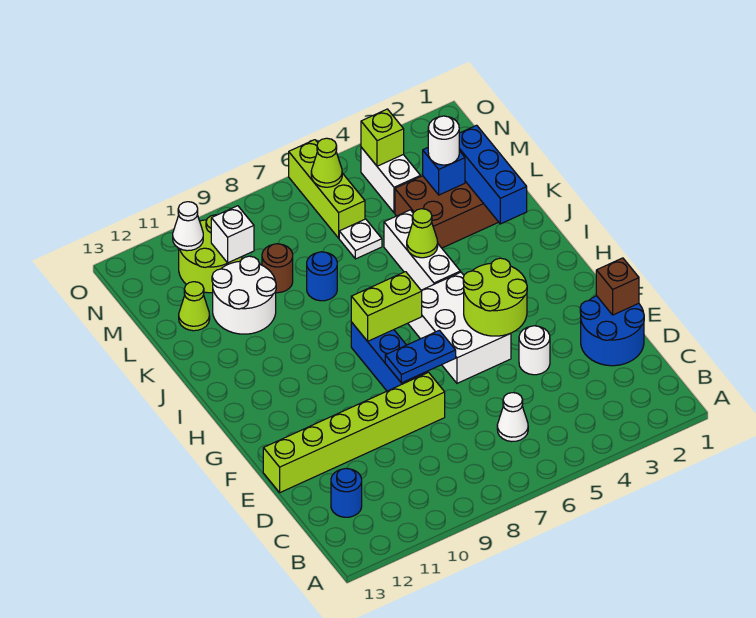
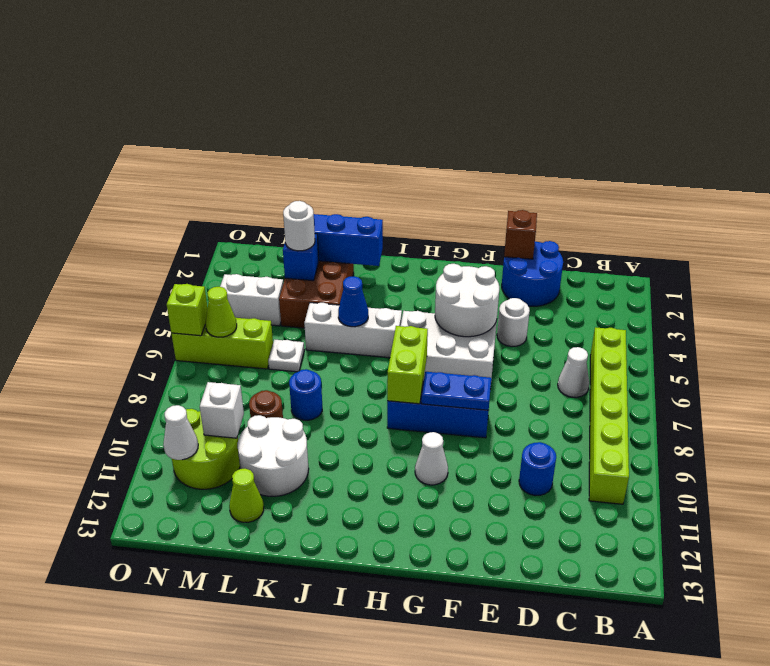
blue 1x1 round brick [331,468,362,517] -> blue 1x1 round brick moved to [519,442,556,496]
lime 1x6 brick [263,372,445,492] -> lime 1x6 brick moved to [589,327,629,504]
lime 2x2 round brick [463,258,527,336] -> white 2x2 round brick [435,264,499,337]
blue 1x2 plate [385,330,456,383] -> blue 1x2 plate turned to [422,372,491,410]
none -> white 1x1 cone [415,432,448,485]
lime 1x1 cone [407,209,438,258] -> blue 1x1 cone [338,276,368,327]
lime 1x1 brick [361,109,404,166] -> lime 1x1 brick moved to [167,284,208,336]

